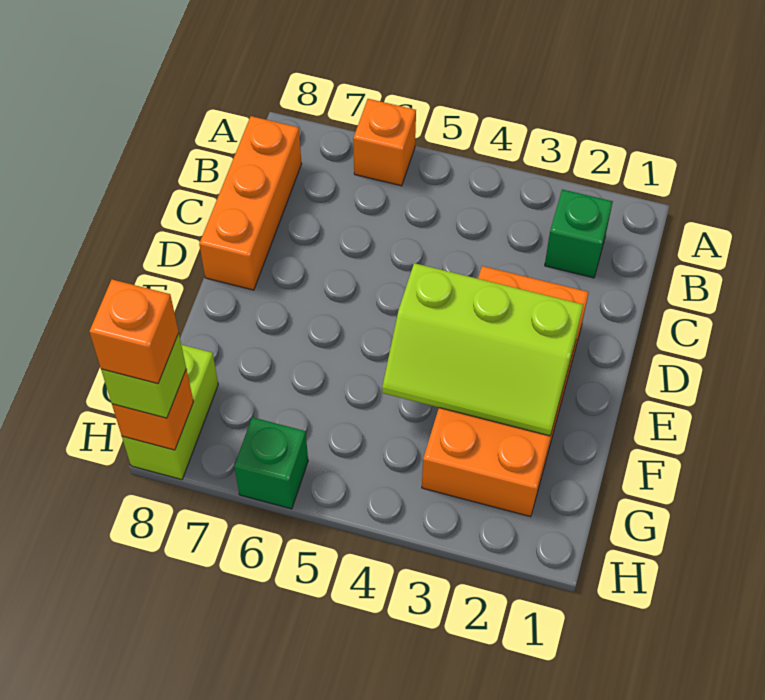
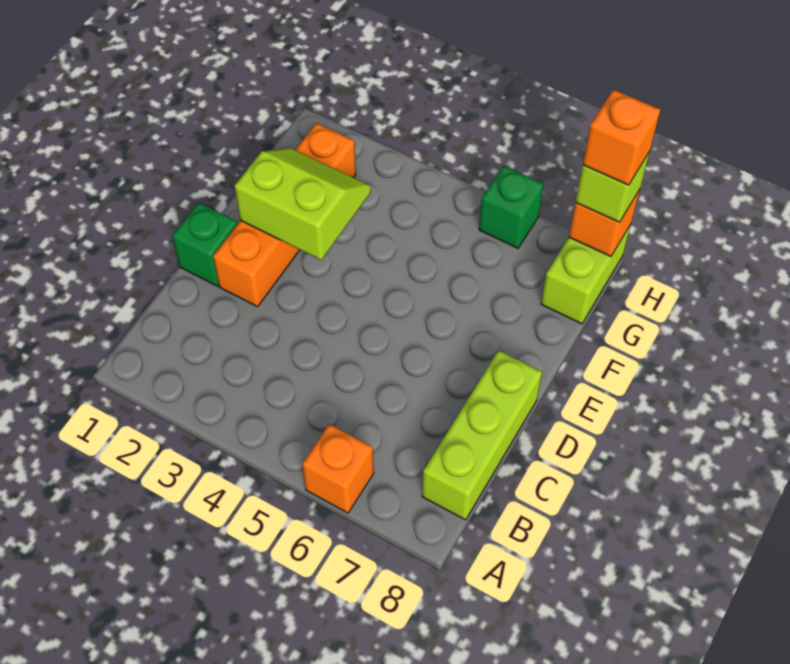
green 1x1 brick [545,189,613,278] -> green 1x1 brick moved to [172,203,237,286]
orange 1x3 brick [199,116,302,290] -> lime 1x3 brick [422,350,542,520]
orange 2x4 brick [422,266,589,517] -> orange 1x4 brick [213,123,356,307]
lime 2x3 slope [382,263,583,436] -> lime 2x2 slope [235,148,371,260]

